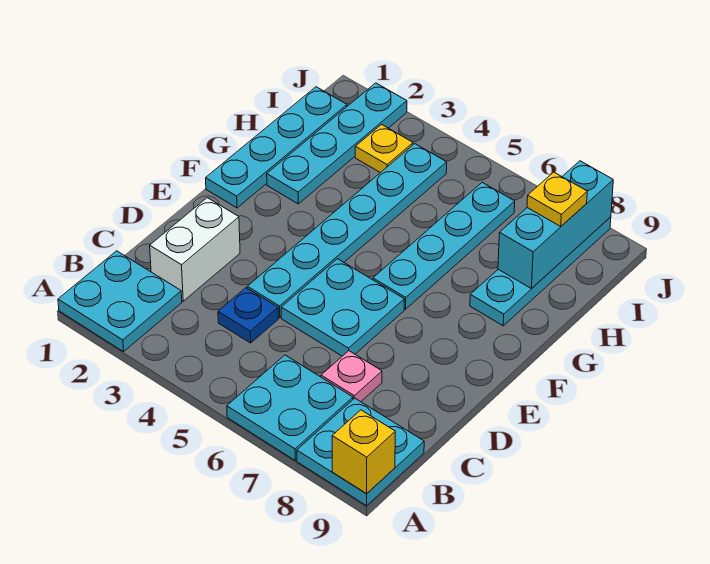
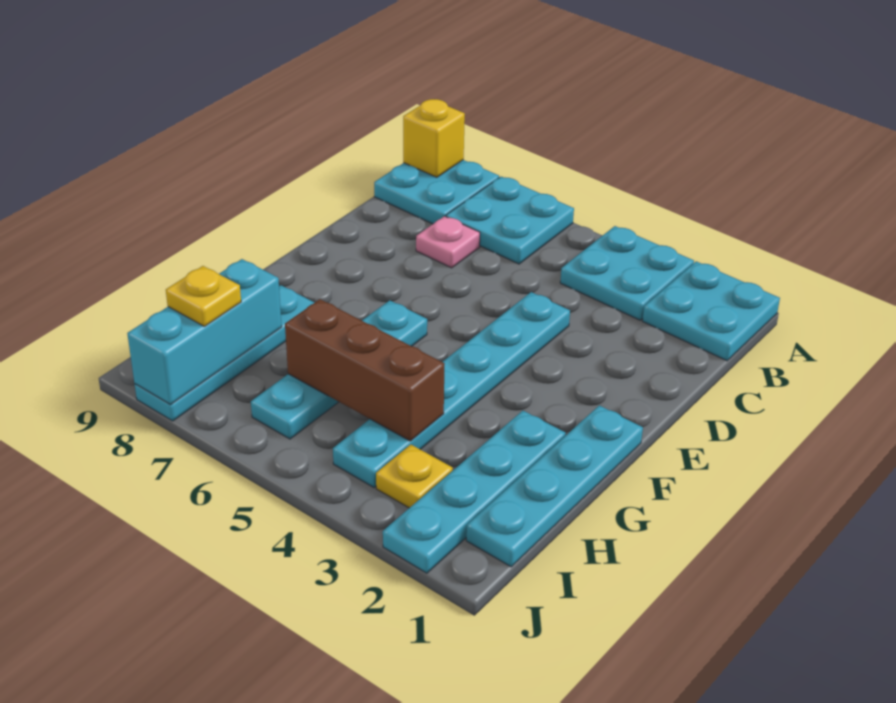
white 1x2 brick [150,198,240,301] -> none
blue 1x1 plate [218,288,278,343] -> none
cyan 2x2 plate [281,259,404,356] -> cyan 2x2 plate moved to [560,226,694,320]
none -> brown 1x3 brick [285,299,444,441]

